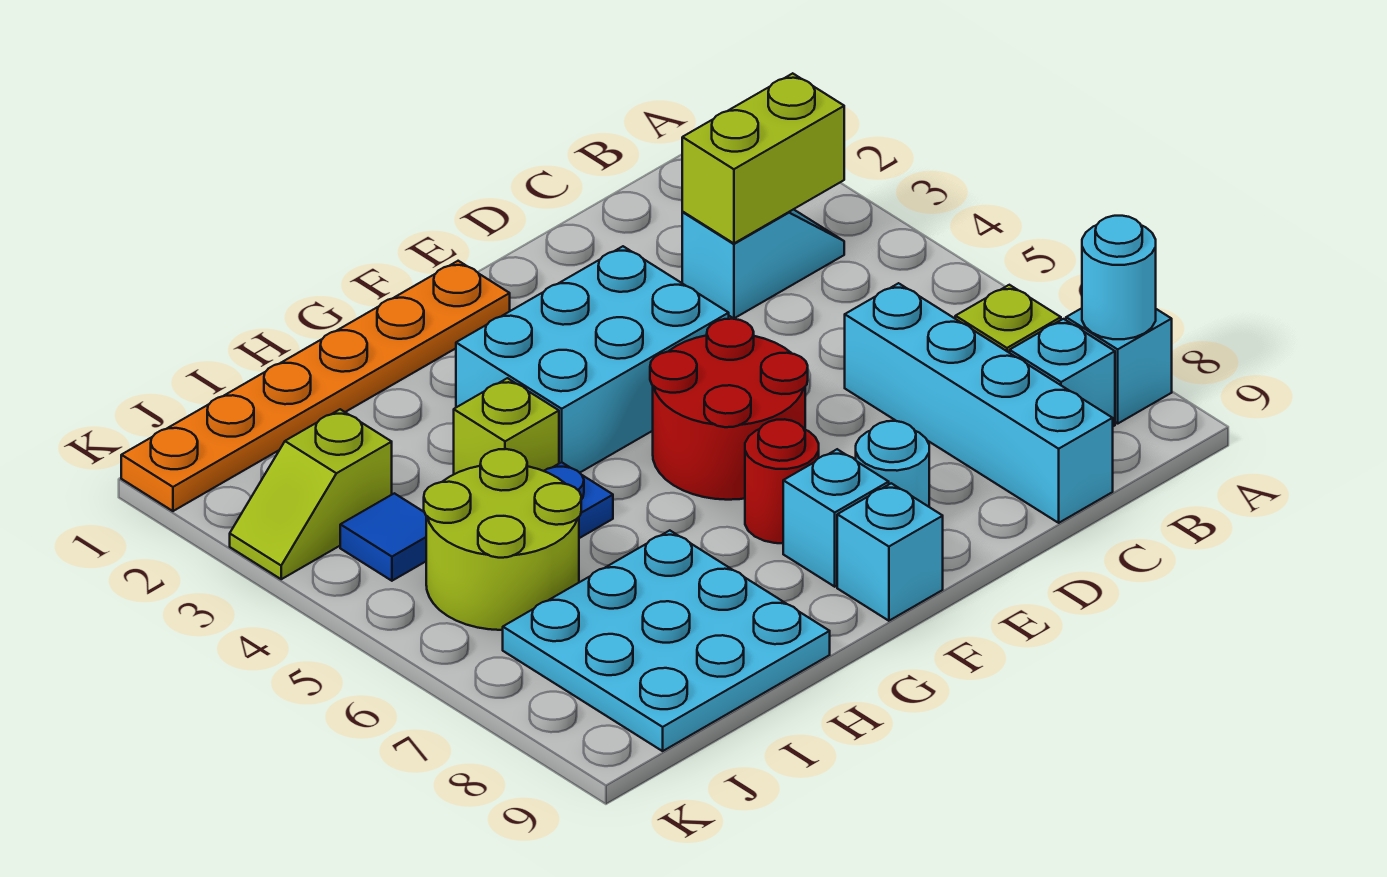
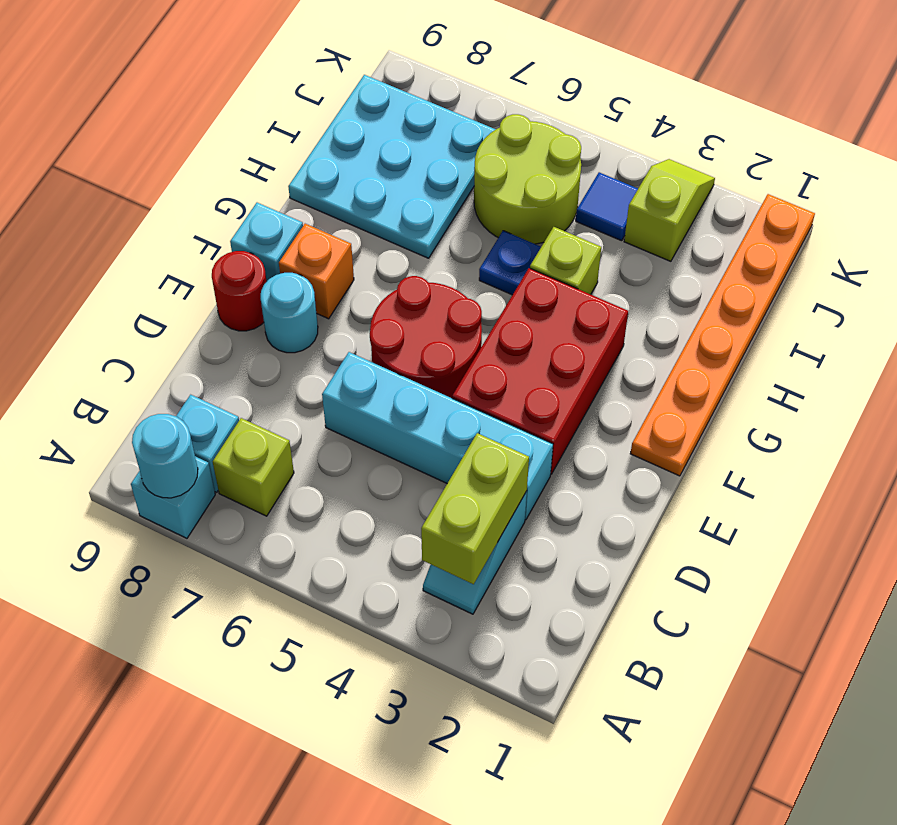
cyan 1x4 brick [845,283,1113,523] -> cyan 1x4 brick moved to [322,352,553,520]
cyan 2x3 brick [456,246,729,473] -> red 2x3 brick [452,268,628,474]
red 1x1 round brick [745,419,819,543] -> red 1x1 round brick moved to [212,251,267,331]
cyan 1x1 brick [783,449,889,587] -> orange 1x1 brick [279,224,354,319]

